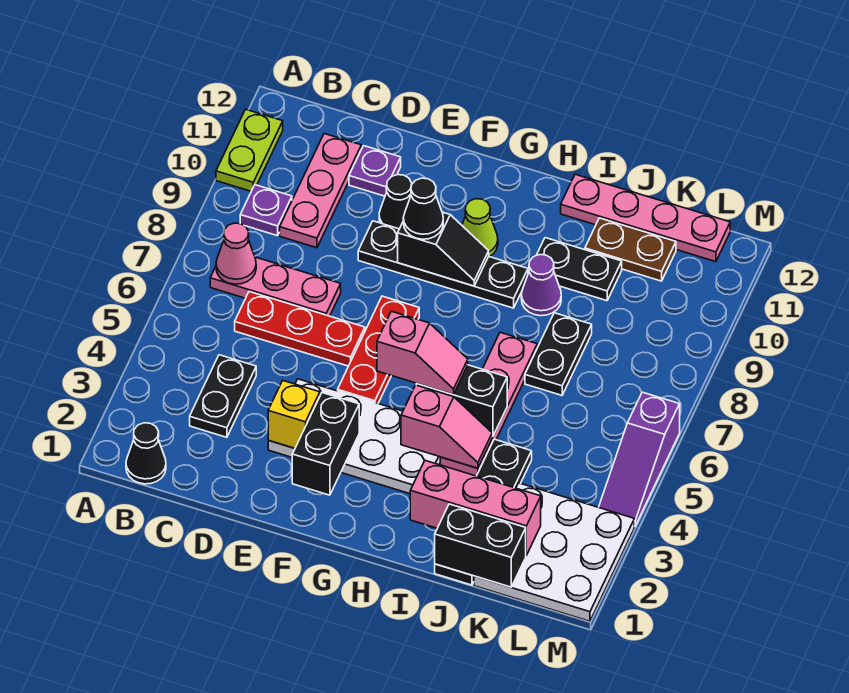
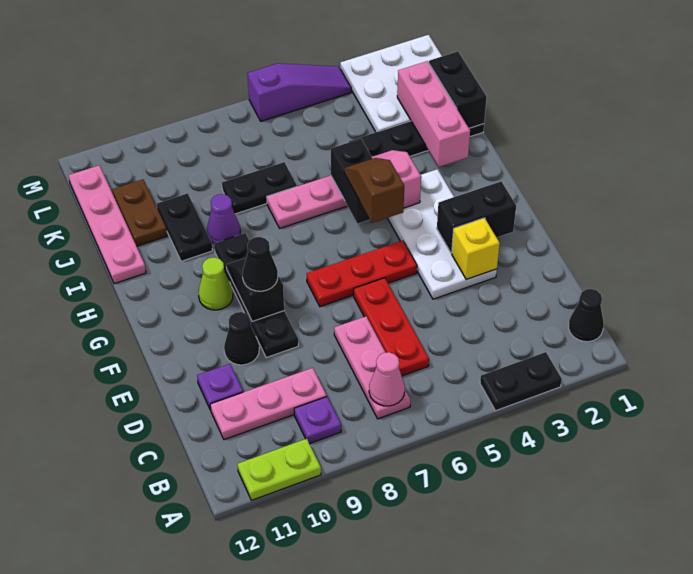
black 1x2 plate [190,355,256,437] -> black 1x2 plate moved to [480,352,562,411]
pink 1x2 slope [377,311,468,395] -> brown 1x2 slope [344,158,404,223]

